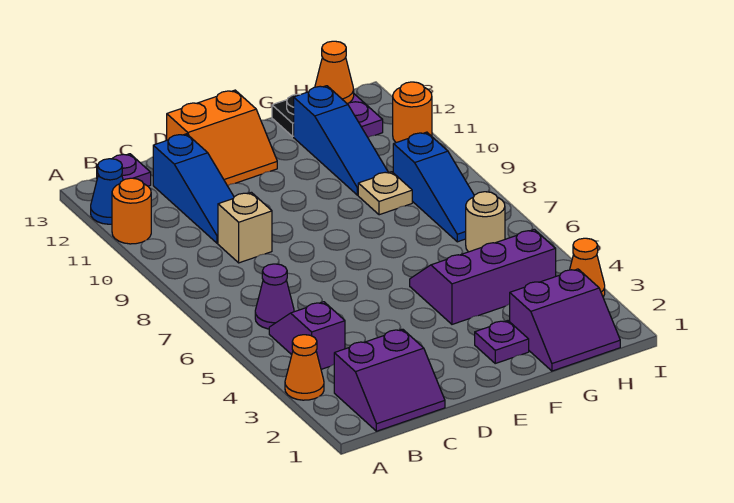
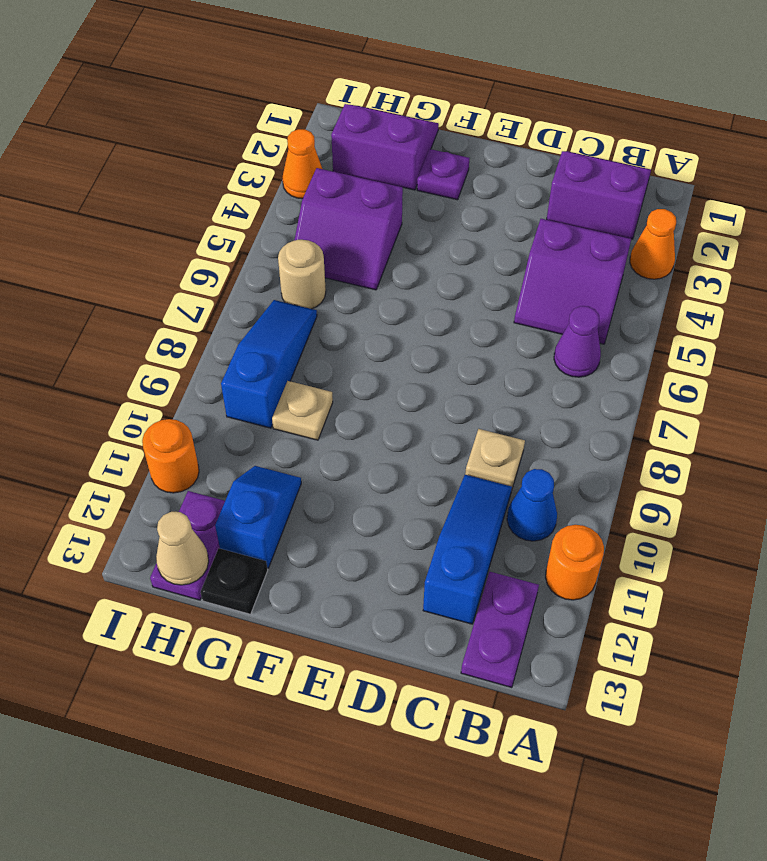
blue 1x1 cone [91,159,123,224] -> blue 1x1 cone moved to [507,469,557,541]
purple 1x2 slope [269,302,345,369] -> purple 2x2 slope [514,219,631,344]
purple 1x1 plate [97,154,151,186] -> purple 1x2 plate [461,572,539,688]
tan 1x1 brick [218,192,272,263] -> tan 1x1 plate [465,429,525,488]
orange 2x2 slope [167,90,277,186] -> none
purple 2x3 slope [410,229,556,324] -> purple 2x2 slope [294,168,403,290]
blue 1x3 slope [294,86,388,195] -> blue 1x2 slope [215,466,301,568]
orange 1x1 cone [315,41,354,104] -> tan 1x1 cone [156,512,209,585]

